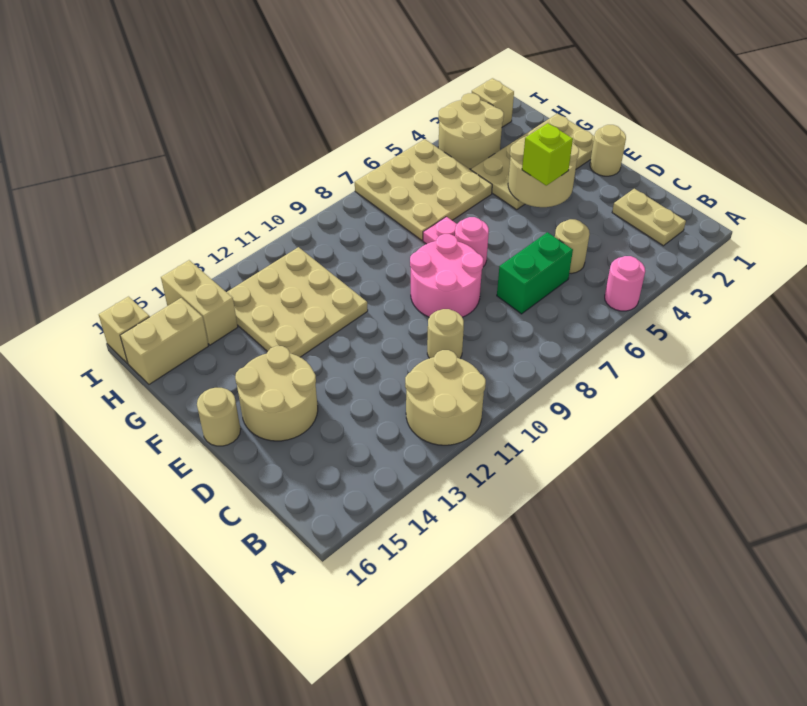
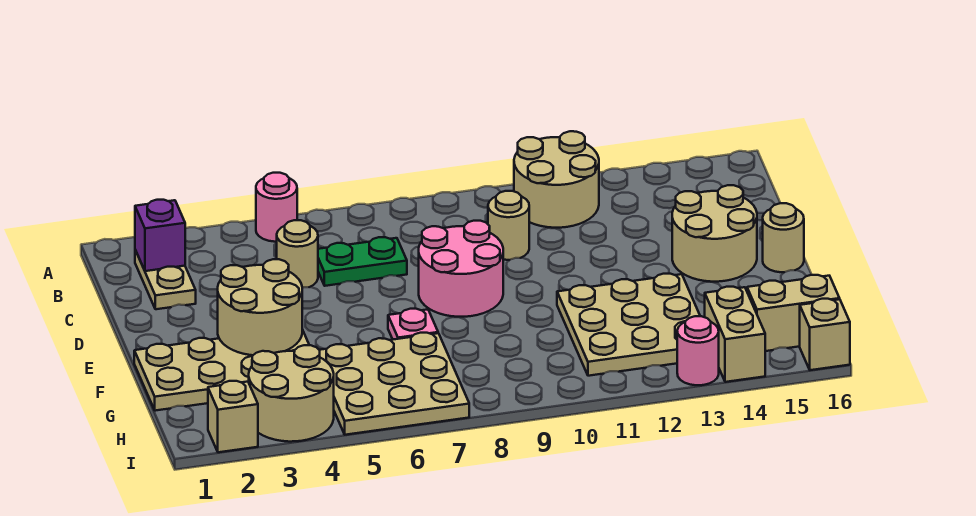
none -> purple 1x1 brick [135,200,185,271]
green 1x2 brick [497,232,573,314] -> green 1x2 plate [318,237,407,286]
tan 1x1 round brick [590,125,626,176] -> none
lime 1x1 brick [522,123,573,185] -> none
pink 1x1 round brick [455,217,489,267] -> pink 1x1 round brick moved to [677,316,719,385]

